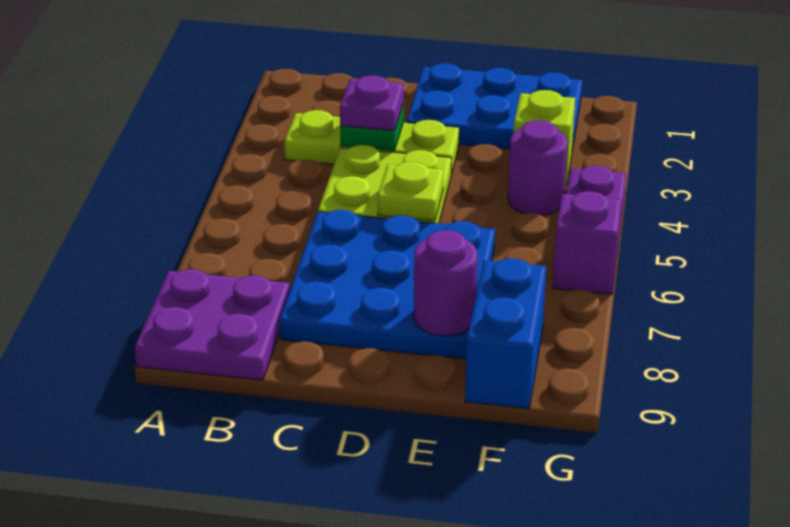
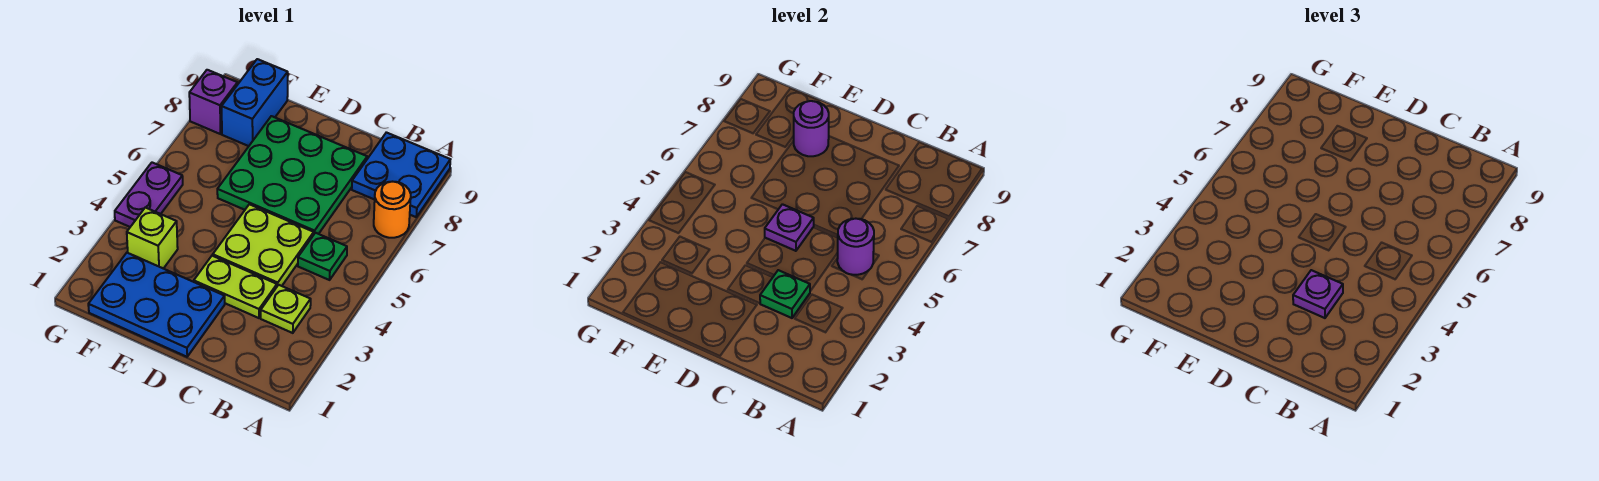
none -> orange 1x1 round brick [374,182,411,238]
purple 2x2 plate [135,269,290,380] -> blue 2x2 plate [352,132,450,217]
none -> green 1x1 plate [298,233,347,280]
blue 3x3 plate [279,210,495,359] -> green 3x3 plate [217,116,367,234]
lime 1x1 plate [378,162,444,221] -> purple 1x1 plate [765,204,814,251]
purple 1x1 round brick [508,120,568,215] -> purple 1x1 round brick moved to [837,219,874,275]
purple 1x1 brick [553,191,622,294] -> purple 1x1 brick moved to [189,70,237,134]

